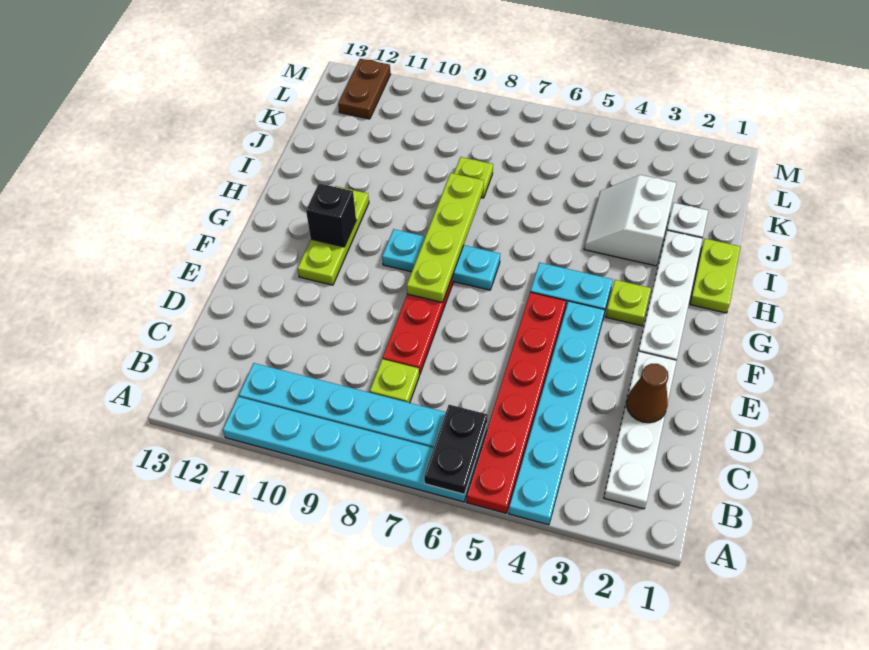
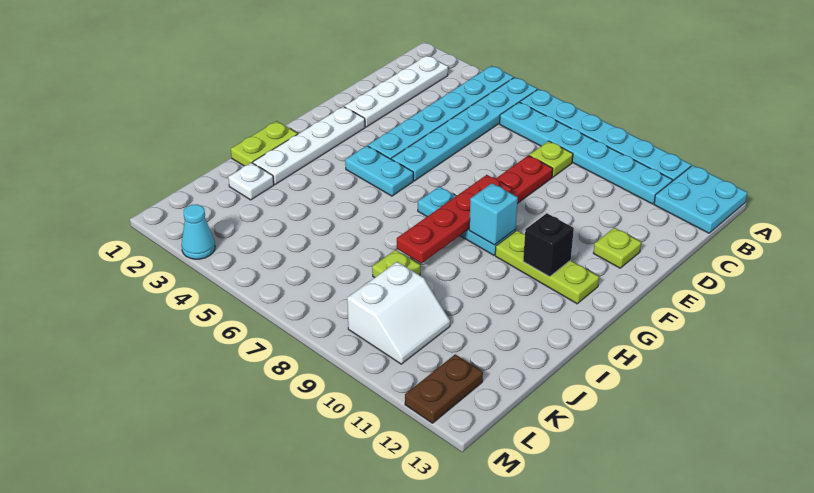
red 1x6 plate [466,292,566,513] -> cyan 1x6 plate [391,77,537,181]
black 1x2 plate [424,405,488,494] -> none
none -> cyan 2x2 plate [654,165,747,233]
brown 1x1 cone [626,364,668,423] -> none
lime 1x4 plate [407,173,484,302] -> red 1x4 plate [397,175,512,263]
lime 1x3 plate [297,186,369,285] -> lime 1x3 plate turned to [495,230,599,304]
lime 1x1 plate [606,280,651,326] -> lime 1x1 plate moved to [593,228,641,268]
none -> cyan 1x1 brick [469,183,518,245]
white 2x2 slope [584,175,676,266] -> white 2x2 slope moved to [347,262,450,364]
none -> cyan 1x1 cone [181,204,215,259]

